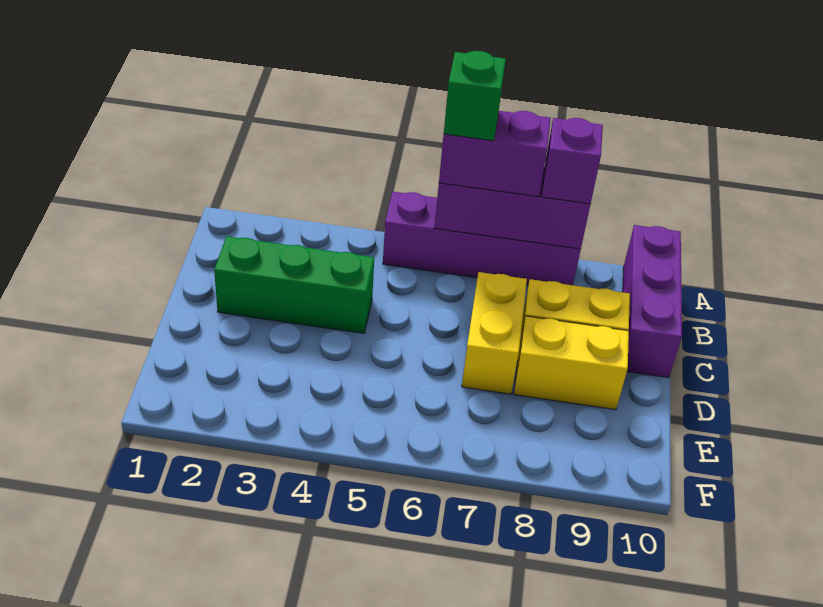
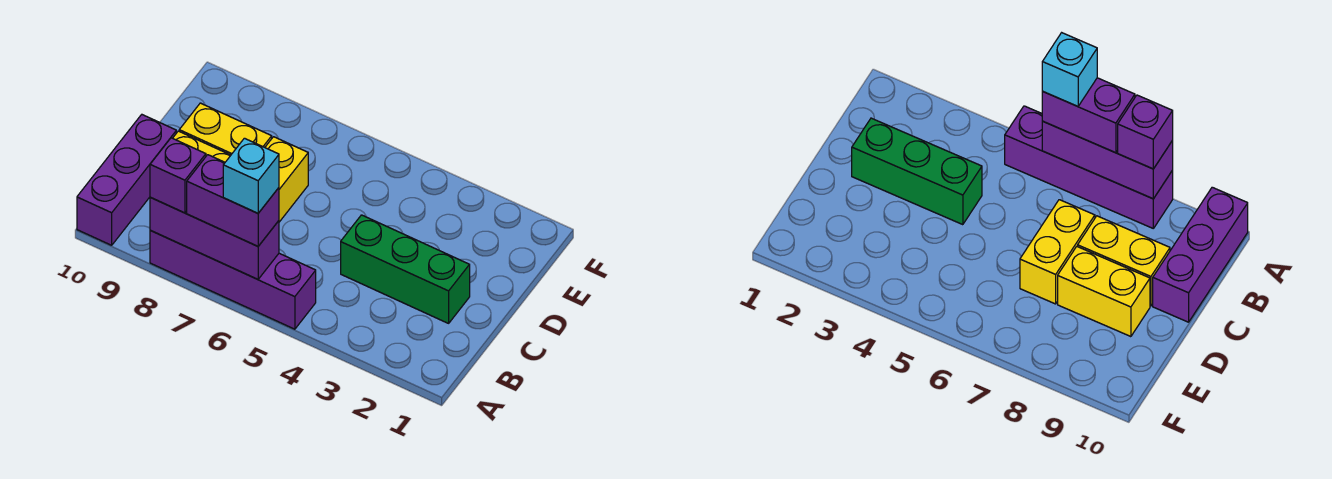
green 1x1 brick [444,51,506,141] -> cyan 1x1 brick [223,138,279,213]

